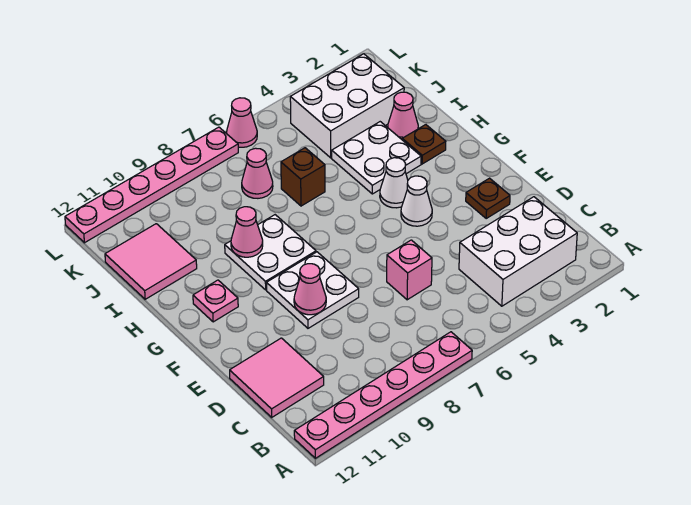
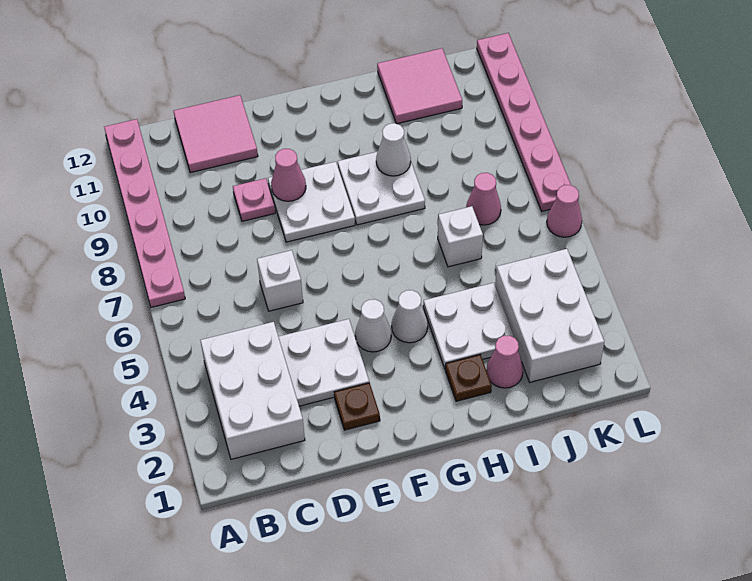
none -> white 2x2 plate [278,319,369,406]
pink 1x1 brick [387,240,432,300] -> white 1x1 brick [257,250,303,311]
pink 1x1 plate [193,280,238,322] -> pink 1x1 plate moved to [233,178,275,221]
pink 1x1 cone [231,207,263,257] -> white 1x1 cone [376,123,411,176]
brown 1x1 brick [281,148,325,206] -> white 1x1 brick [438,206,483,267]

